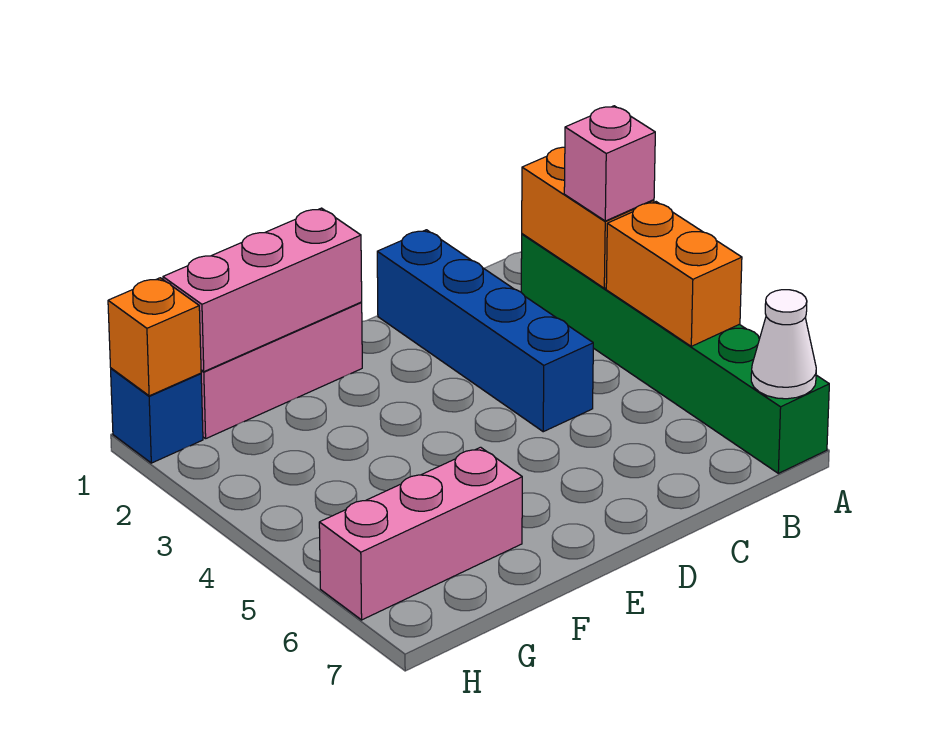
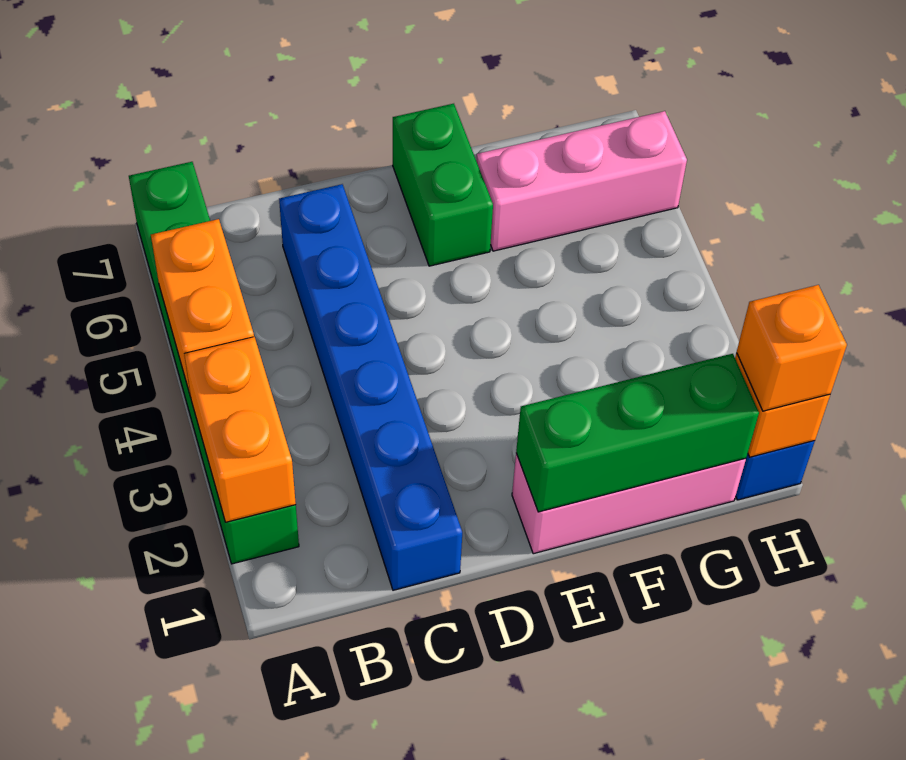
pink 1x1 brick [564,106,655,221] -> none
white 1x1 cone [751,290,816,399] -> none
blue 1x4 brick [377,230,593,432] -> blue 1x6 brick [279,184,462,590]
pink 1x3 brick [163,208,362,372] -> green 1x3 brick [516,354,759,512]
none -> green 1x2 brick [393,104,493,266]
none -> orange 1x1 brick [737,285,847,411]

